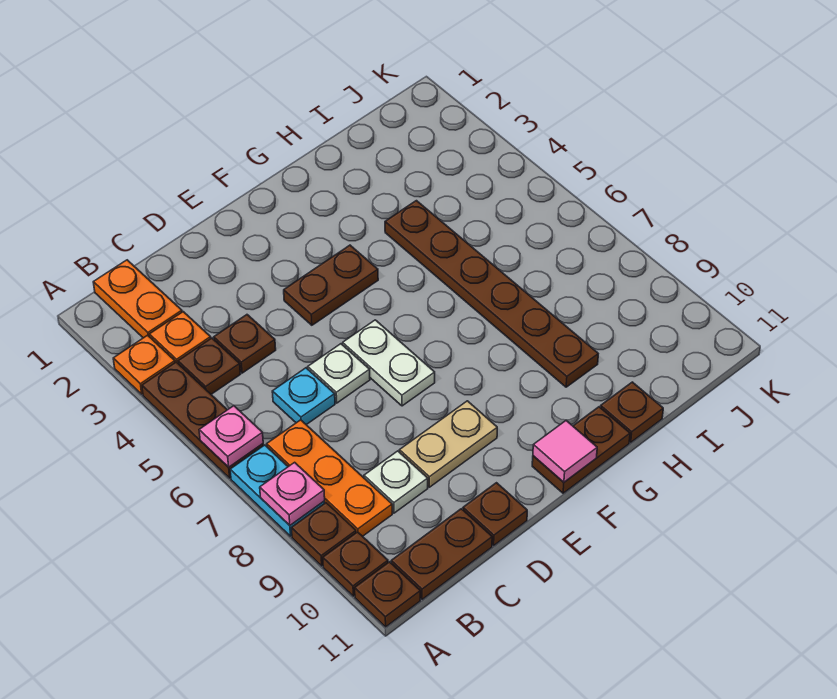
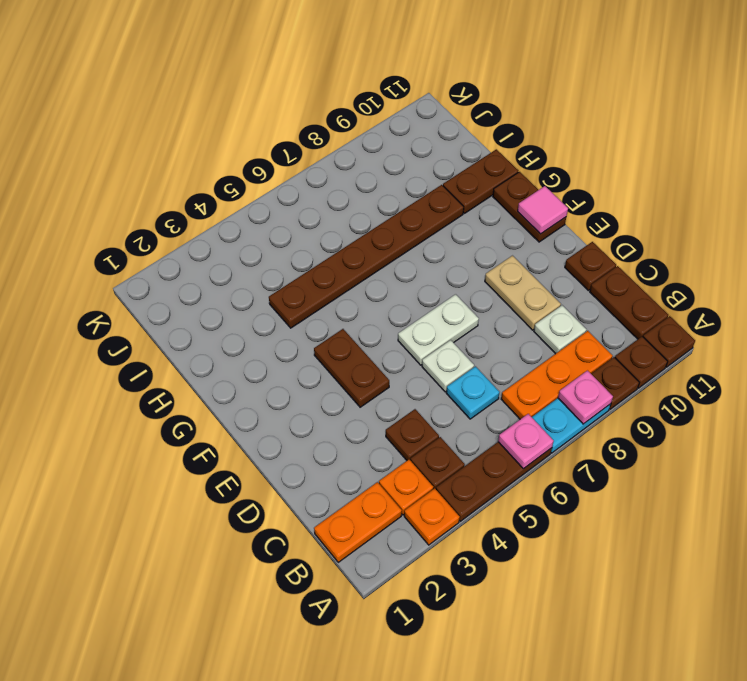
brown 1x1 plate [600,382,663,442] -> brown 1x2 plate [443,149,518,213]

